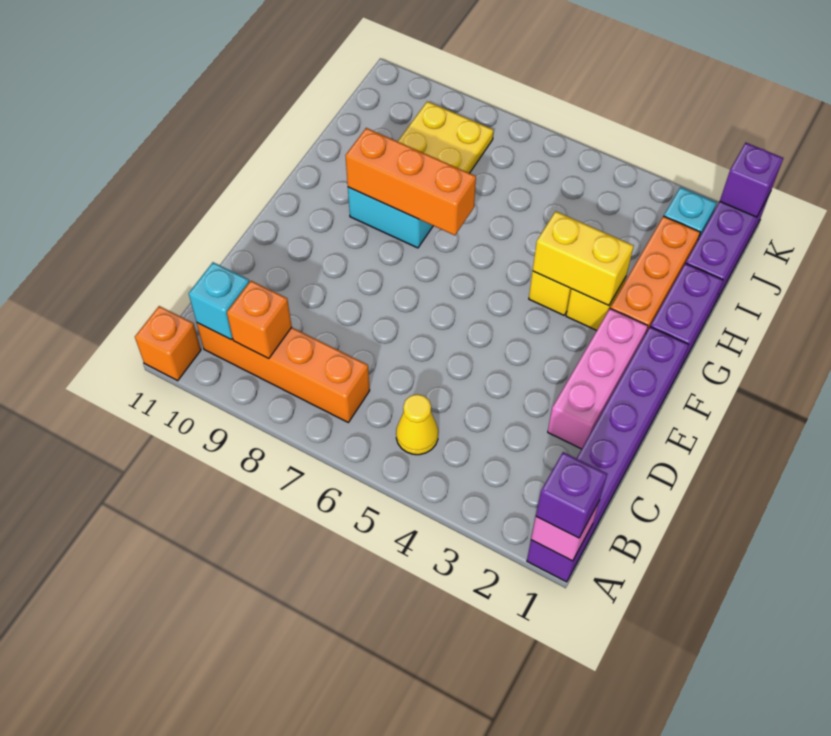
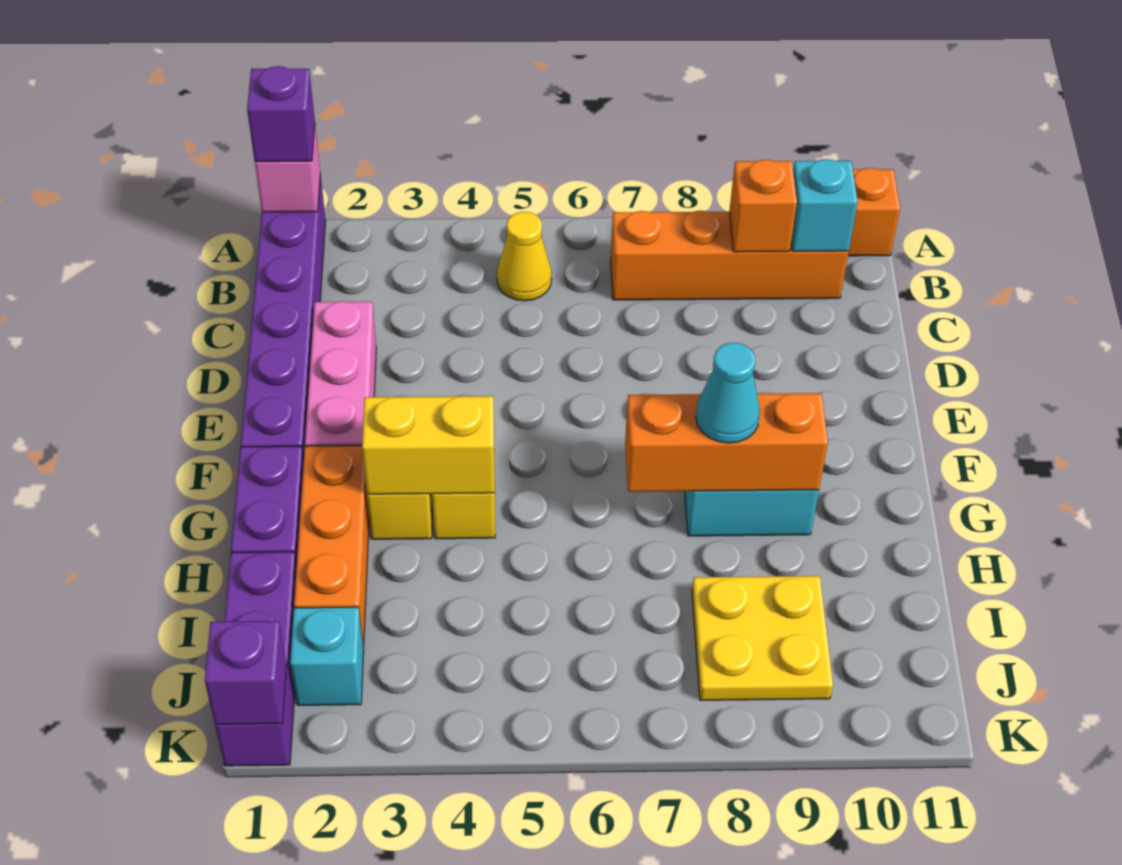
none -> cyan 1x1 cone [696,343,760,443]

